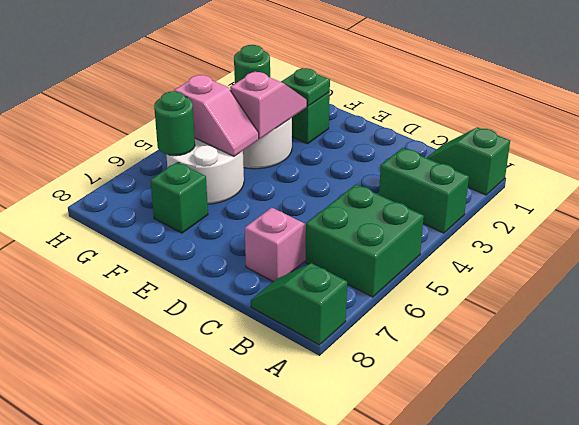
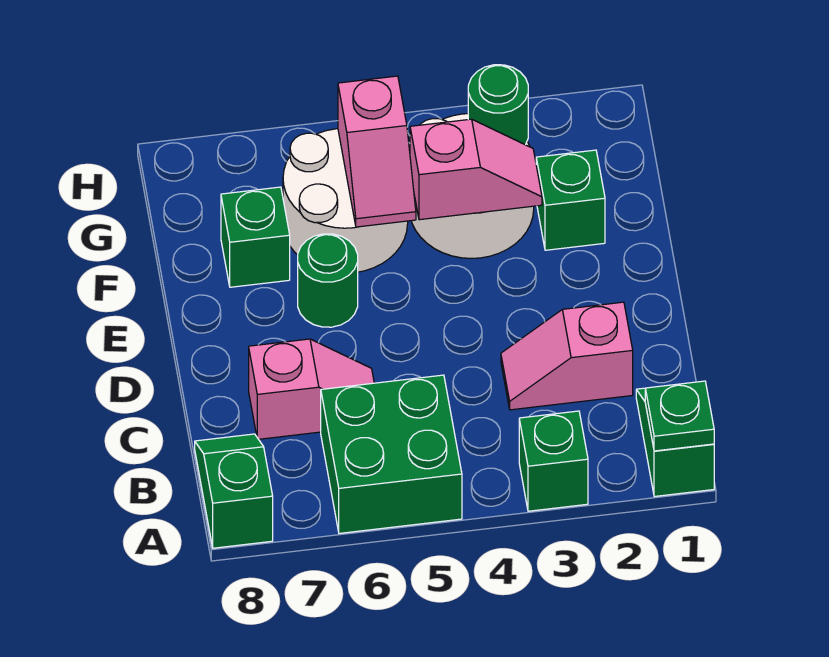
green 1x2 brick [379,148,469,233] -> green 1x1 brick [519,411,588,511]
none -> pink 1x2 slope [501,302,633,410]
green 1x1 plate [281,68,330,106] -> green 1x1 plate moved to [645,381,714,451]
green 1x1 round brick [154,91,195,156] -> green 1x1 round brick moved to [298,234,358,327]

